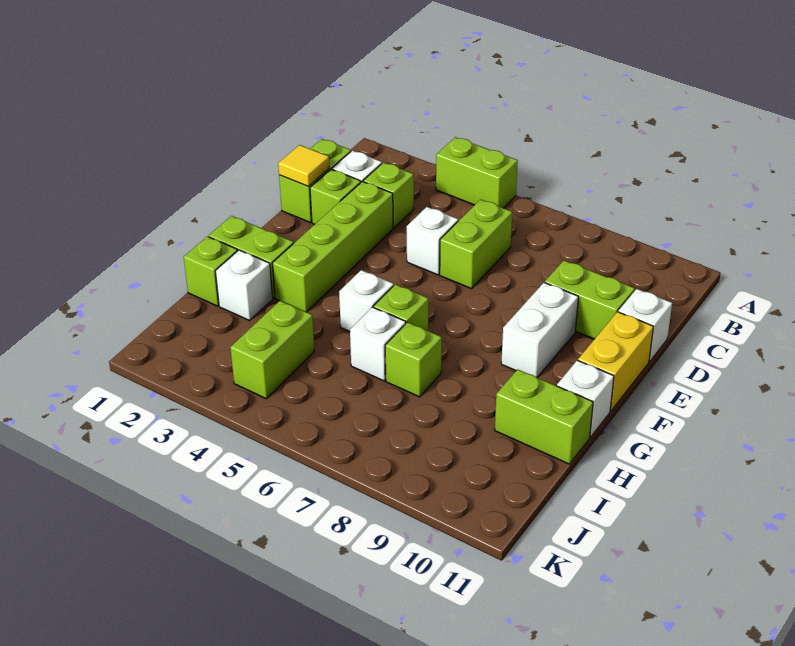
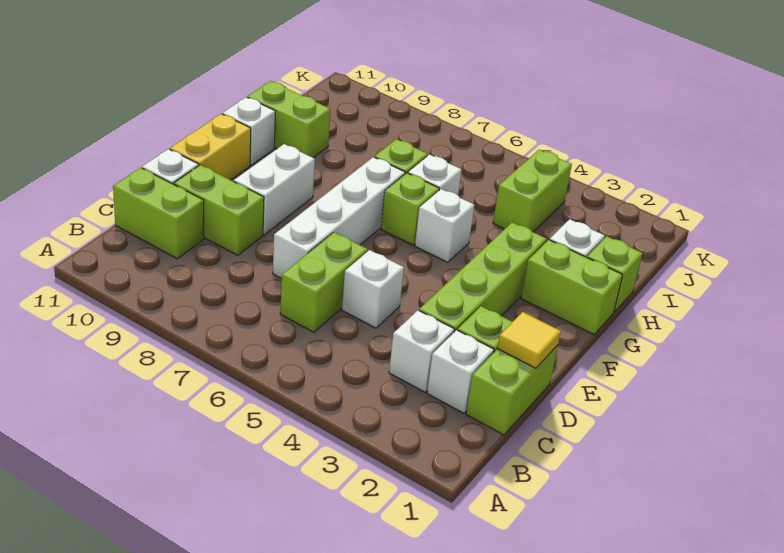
lime 1x2 brick [436,137,518,208] -> lime 1x2 brick moved to [113,168,204,259]
lime 1x1 brick [363,162,414,228] -> white 1x1 brick [389,310,455,392]
none -> white 1x4 brick [273,157,405,279]

